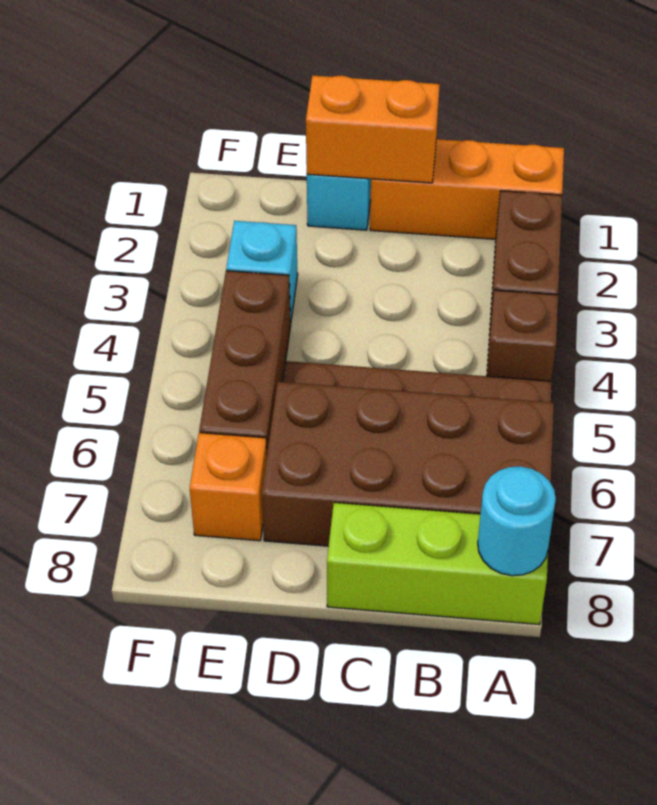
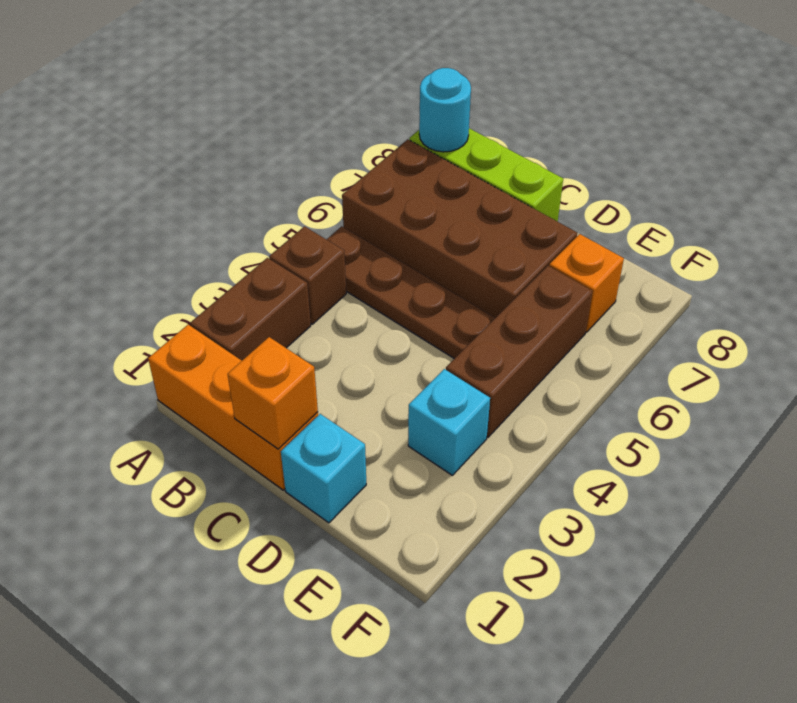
orange 1x2 brick [306,76,440,183] -> orange 1x1 brick [228,337,318,449]

